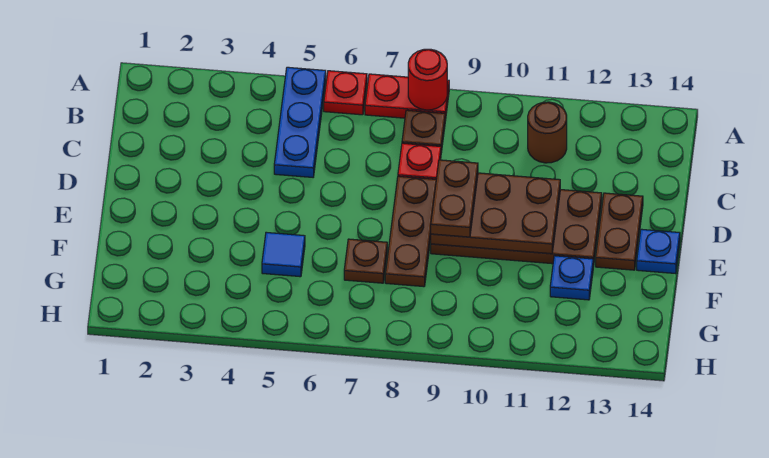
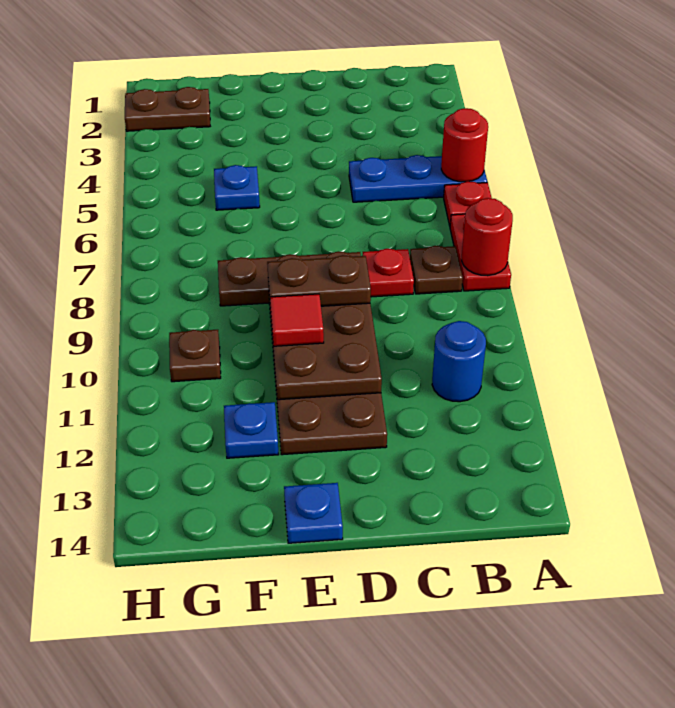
none -> red 1x1 round brick [441,108,488,182]
brown 1x1 round brick [528,102,567,163] -> blue 1x1 round brick [432,321,486,402]
brown 1x2 plate [596,193,643,270] -> brown 1x2 plate moved to [125,87,210,131]
none -> red 1x1 tile [270,294,324,346]
blue 1x1 tile [262,232,305,277] -> blue 1x1 plate [214,165,260,210]
brown 1x1 plate [344,239,387,283] -> brown 1x1 plate moved to [169,330,221,382]

